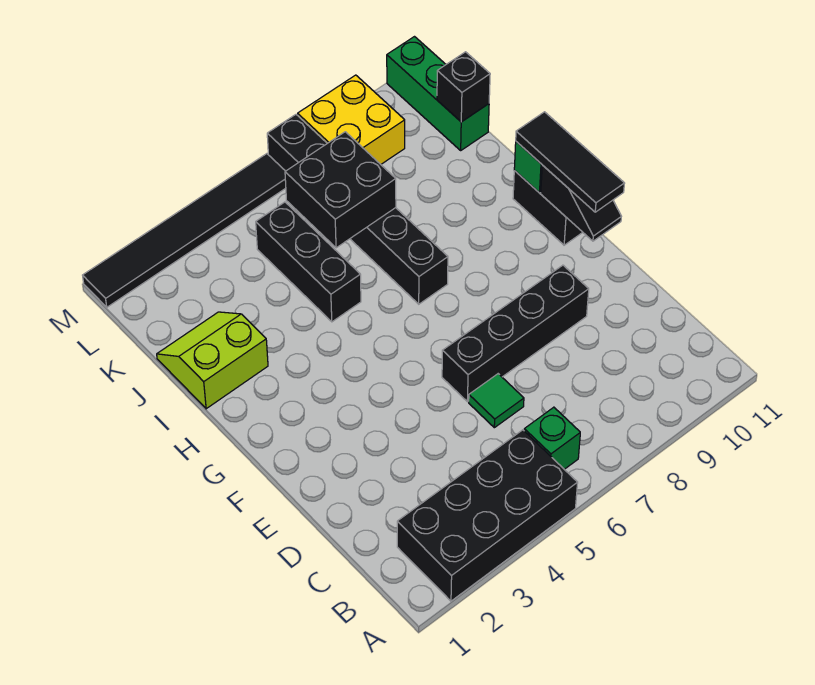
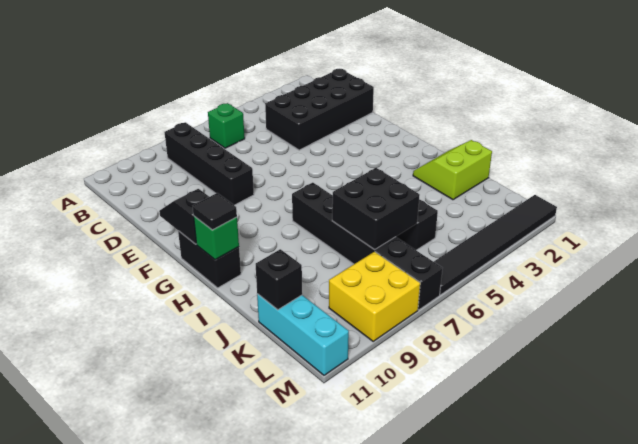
black 2x4 brick [397,430,578,601] -> black 2x4 brick moved to [265,69,374,150]
green 1x1 tile [469,374,524,428] -> none
black 1x4 brick [442,265,589,402] -> black 1x4 brick turned to [164,122,254,205]
black 1x3 tile [516,112,625,212] -> black 1x1 tile [193,193,237,230]
lime 2x2 slope [157,312,268,409] -> lime 2x2 slope turned to [413,140,492,200]
green 1x3 brick [387,37,489,150] -> cyan 1x3 brick [257,294,349,375]

